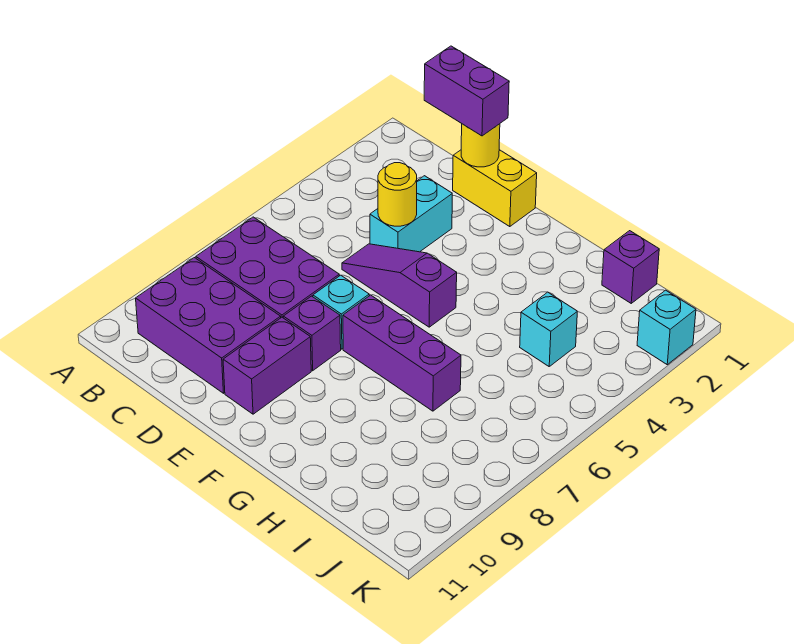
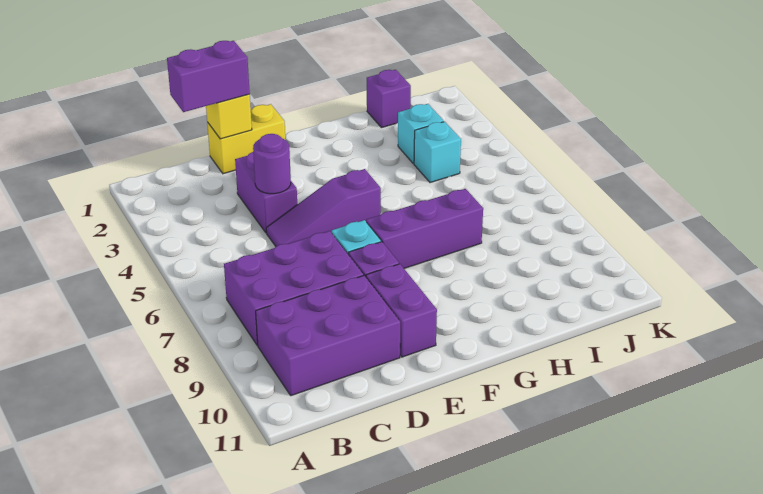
yellow 1x1 round brick [461,124,500,167] -> yellow 1x1 brick [206,94,252,139]
cyan 1x2 brick [370,176,452,252] -> purple 1x2 brick [235,152,297,233]
yellow 1x1 round brick [378,163,417,226] -> purple 1x1 round brick [253,134,291,194]
cyan 1x1 brick [637,290,696,365] -> cyan 1x1 brick moved to [398,104,444,164]

